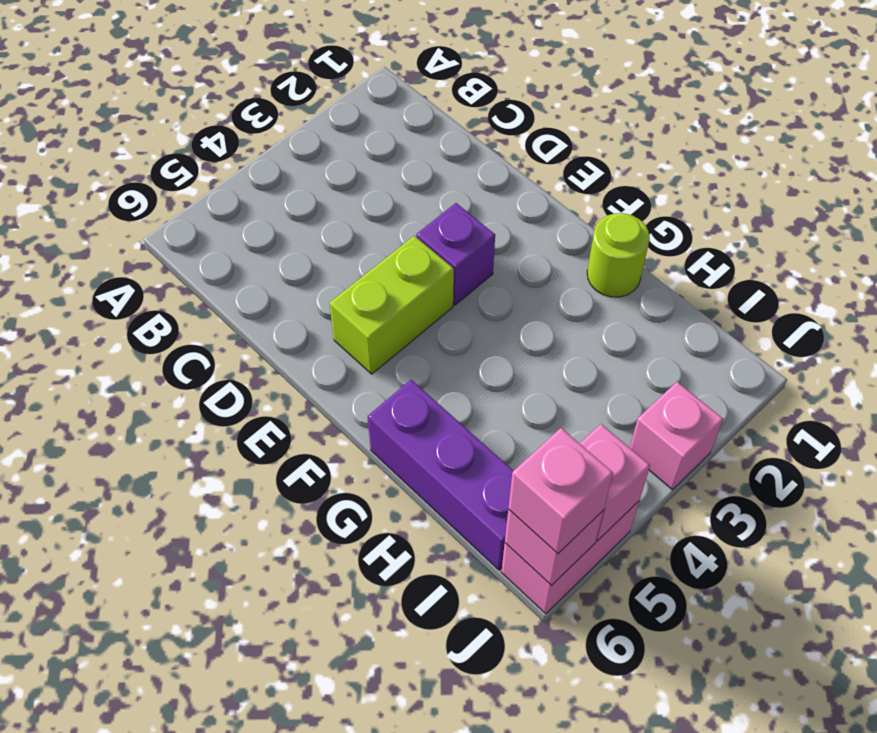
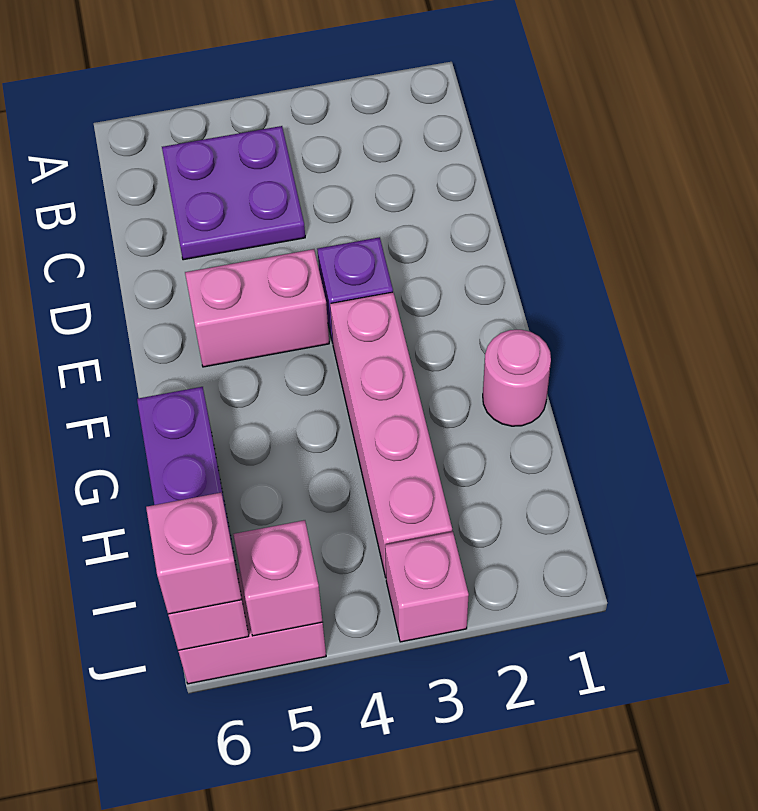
none -> purple 2x2 plate [162,126,305,260]
lime 1x2 brick [329,236,454,374] -> pink 1x2 brick [185,249,329,367]
none -> pink 1x4 brick [330,292,452,577]
lime 1x1 round brick [587,213,650,297] -> pink 1x1 round brick [483,330,551,426]

